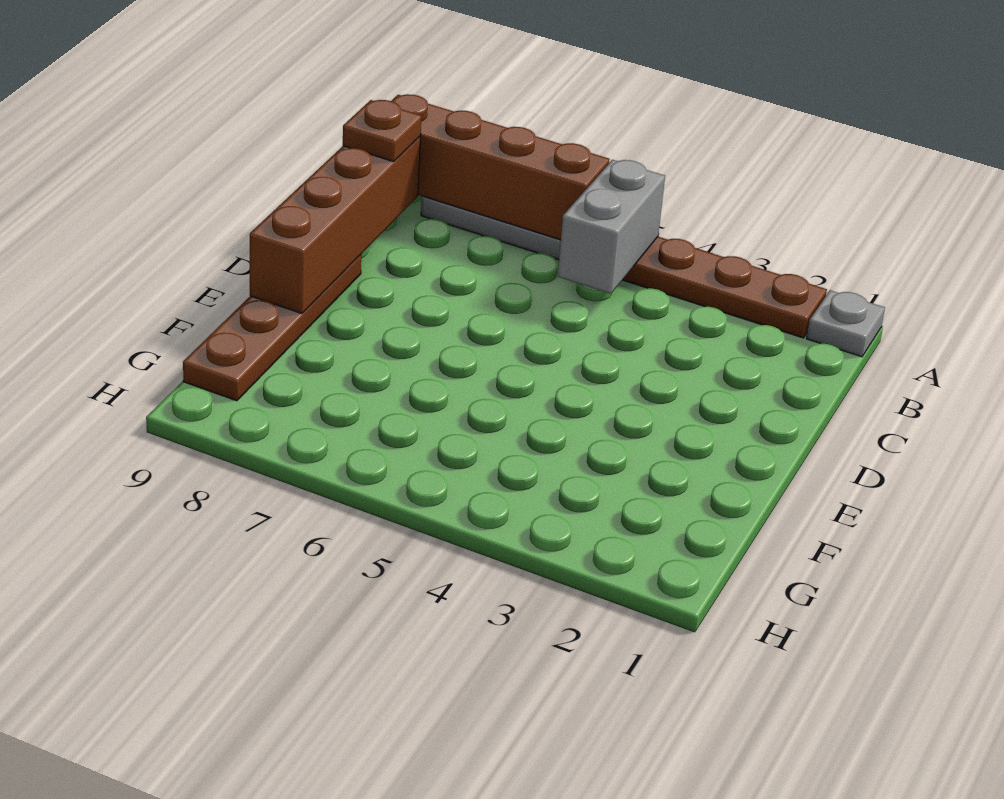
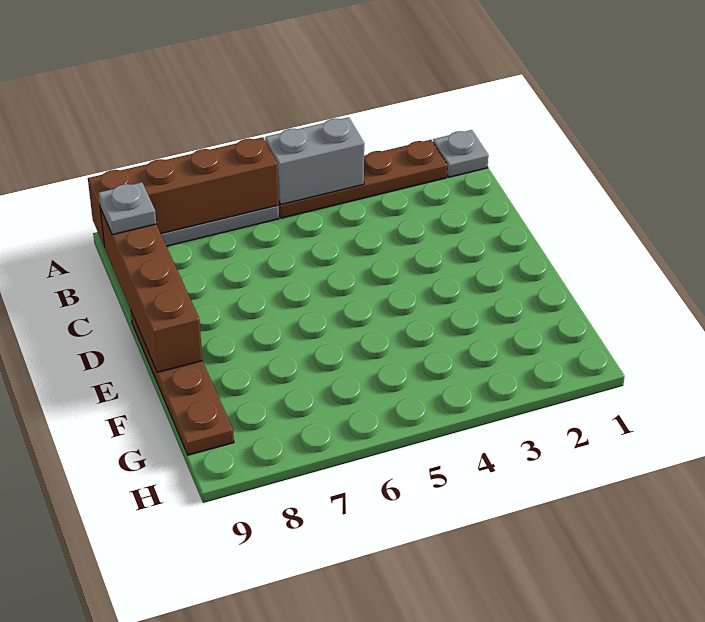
grey 1x2 brick [558,160,665,294] -> grey 1x2 brick turned to [265,117,364,204]
brown 1x1 plate [343,100,421,162] -> grey 1x1 plate [99,182,156,235]

